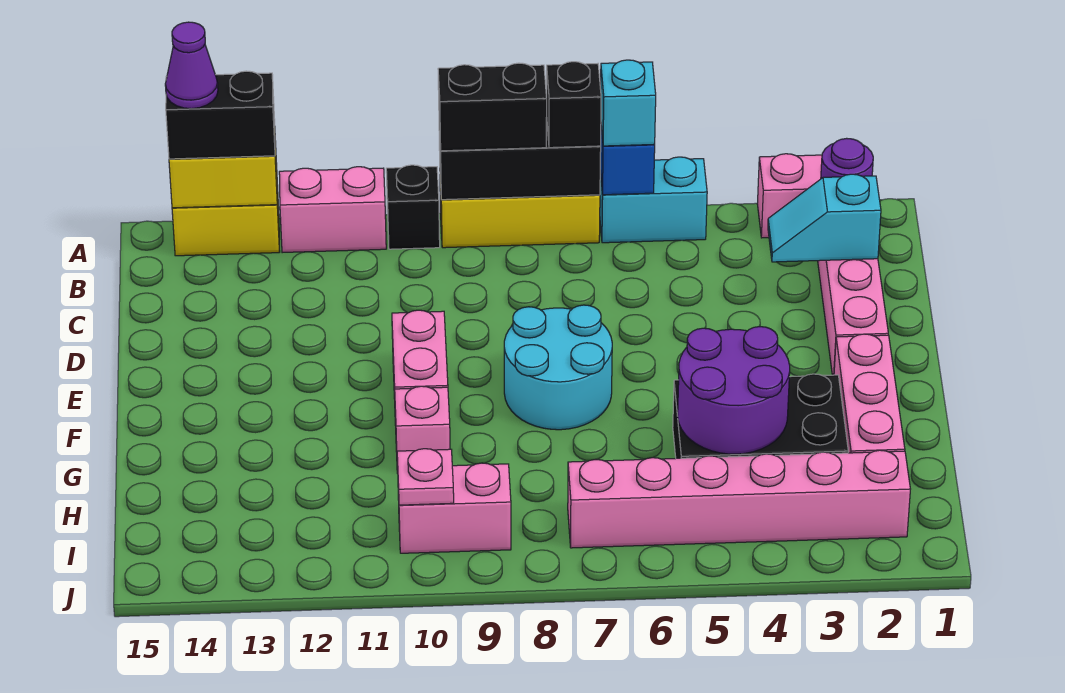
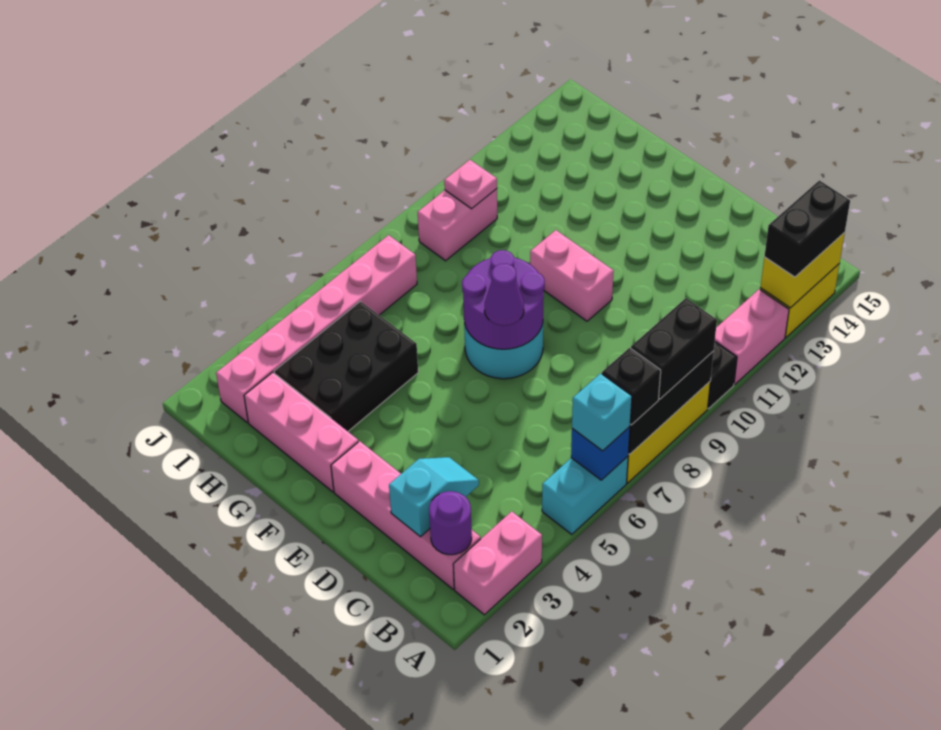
purple 1x1 cone [165,22,218,109] -> purple 1x1 cone moved to [485,264,524,326]
purple 2x2 round brick [678,327,790,454] -> purple 2x2 round brick moved to [462,250,545,349]
pink 1x1 brick [395,386,450,473] -> none

